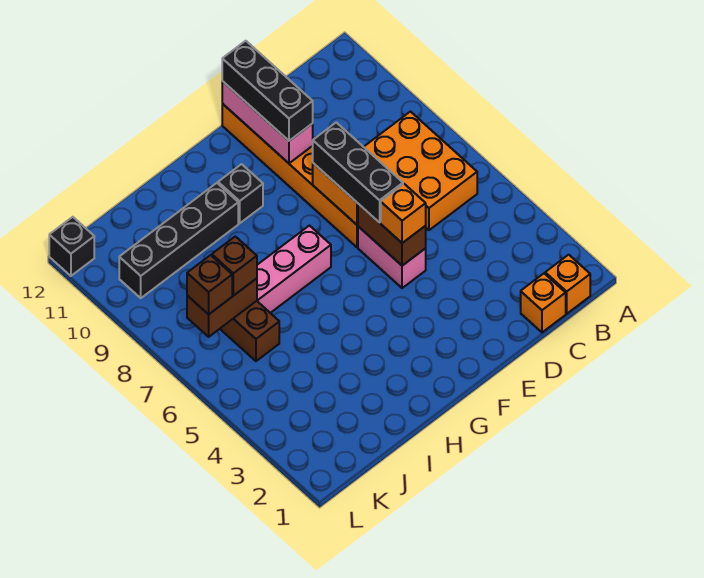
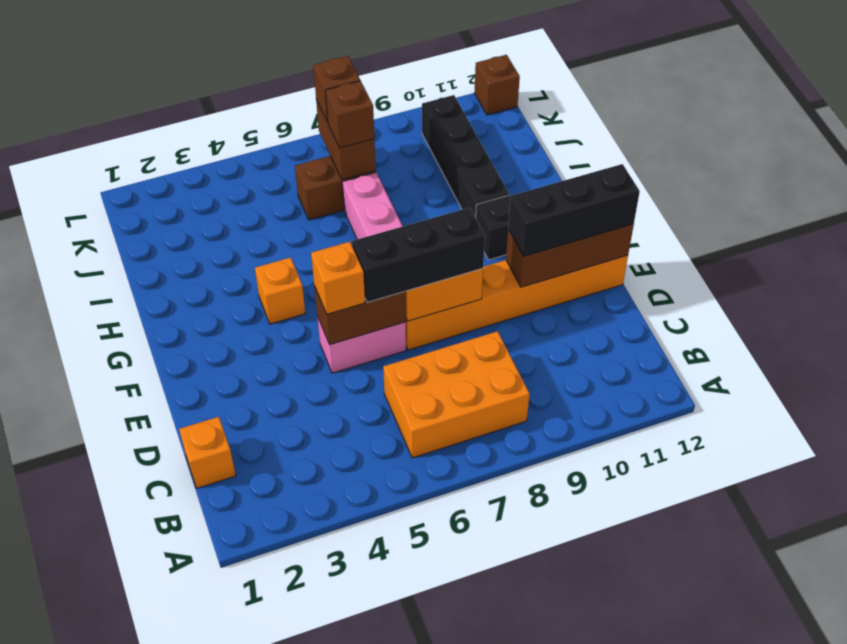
orange 1x1 brick [545,255,590,314] -> orange 1x1 brick moved to [255,257,306,324]
pink 1x3 brick [222,81,313,163] -> brown 1x3 brick [506,224,634,287]
black 1x1 brick [49,217,94,276] -> brown 1x1 brick [474,55,520,115]

